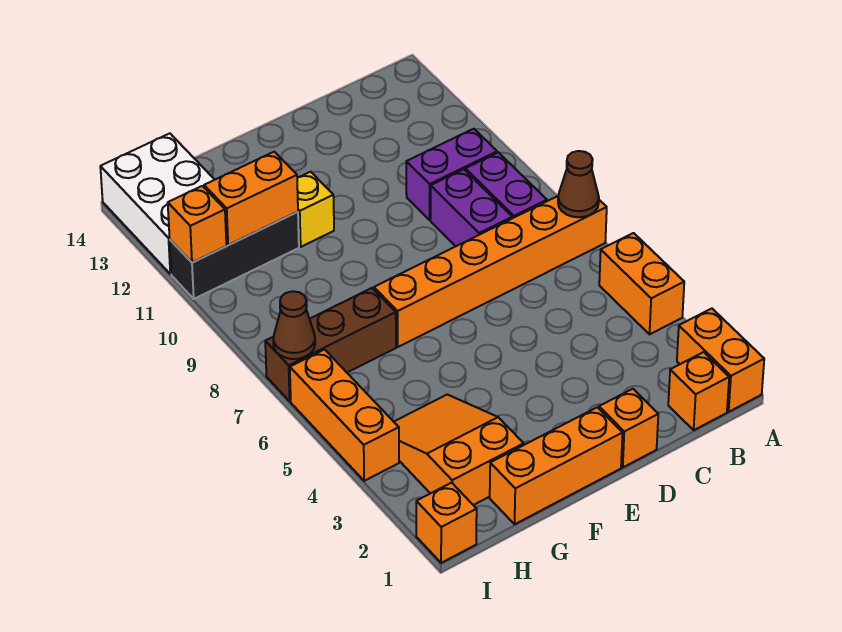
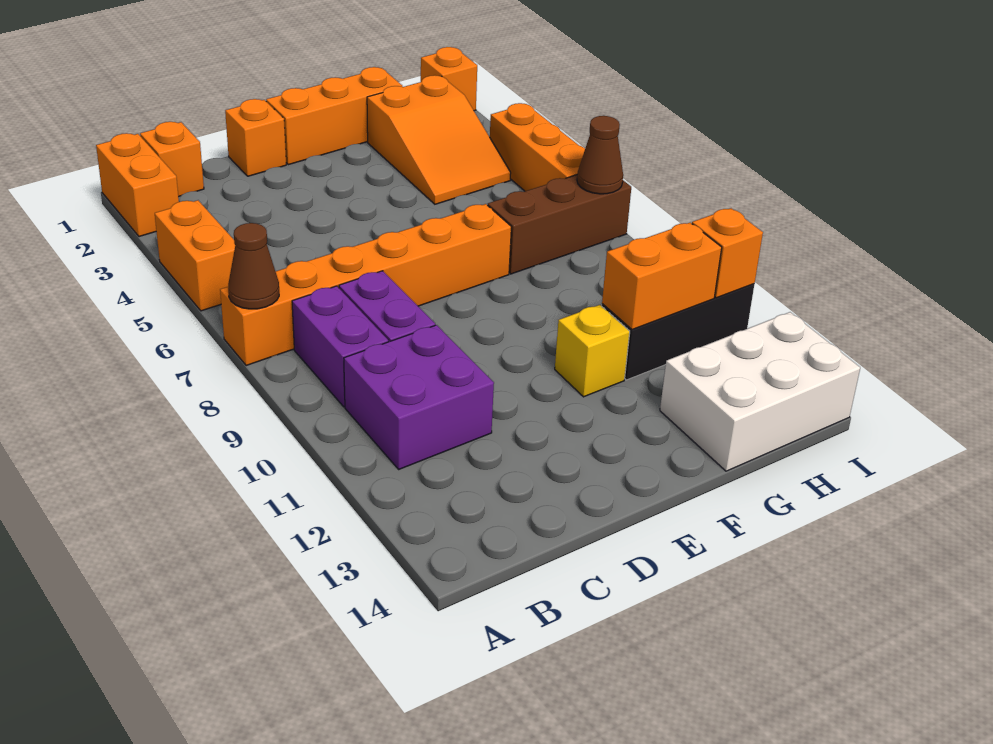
purple 1x2 brick [406,129,497,220] -> purple 2x2 brick [344,325,494,469]
white 2x3 brick [100,133,215,274] -> white 2x3 brick turned to [660,312,860,471]

